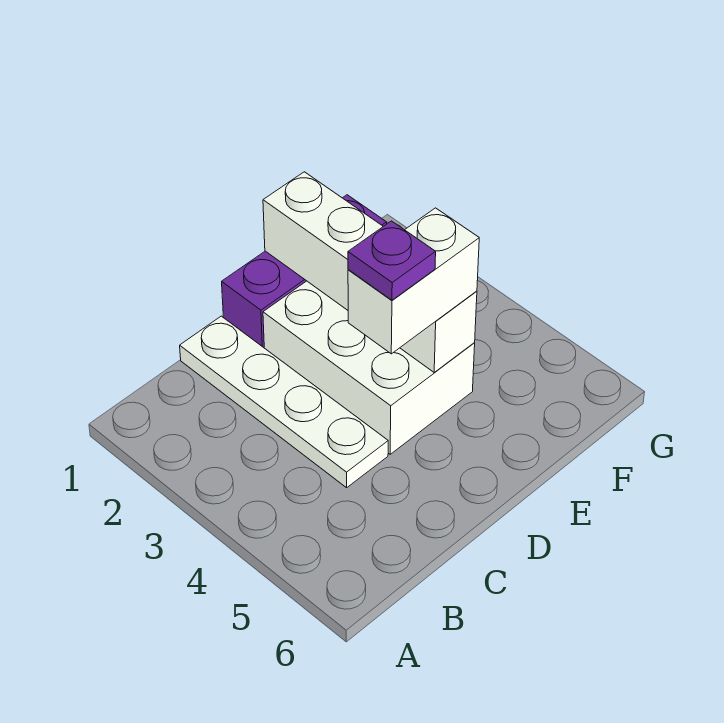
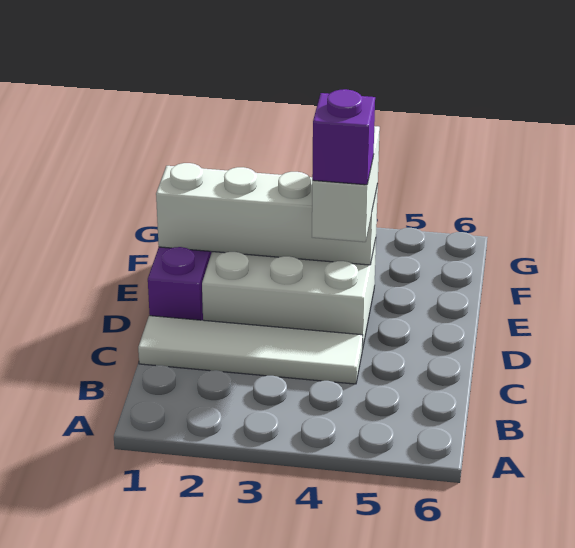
white 1x4 plate [180,316,388,488] -> white 1x4 tile [138,316,363,384]
purple 1x1 plate [348,221,436,300] -> purple 1x1 brick [312,89,375,185]

